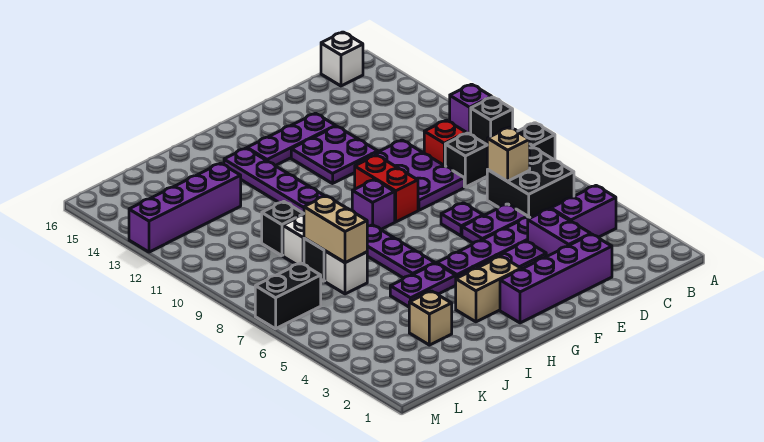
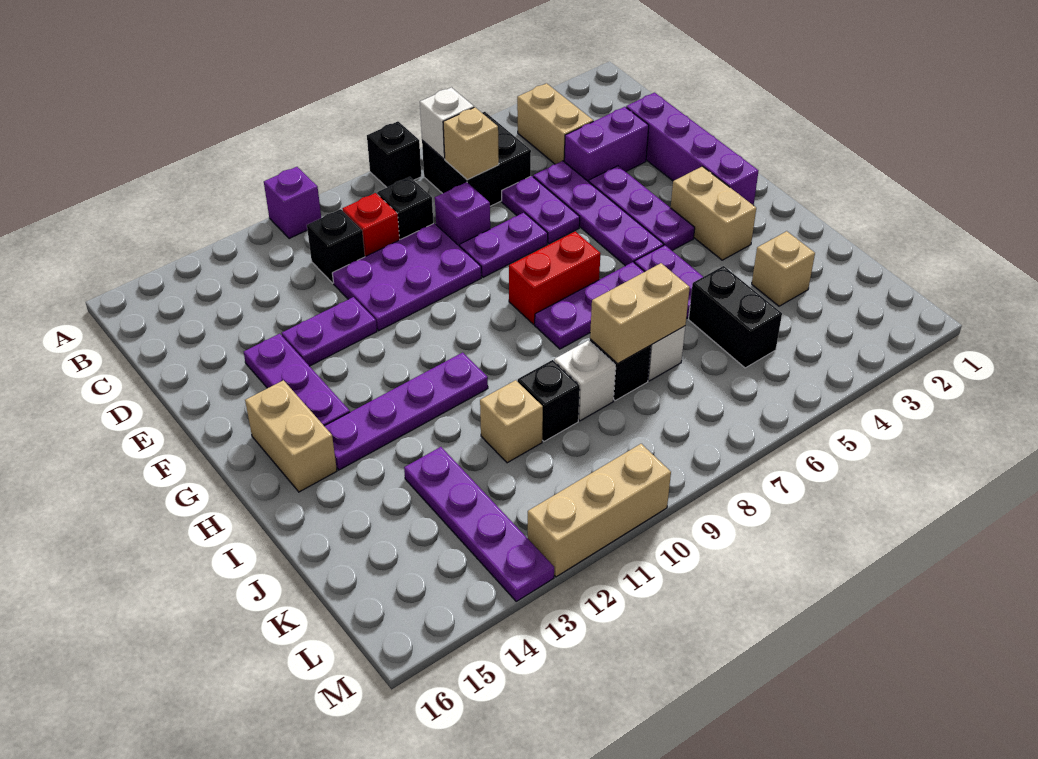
black 1x1 brick [471,97,513,145] -> black 1x1 brick moved to [307,209,365,283]
purple 1x2 brick [551,186,616,237] -> tan 1x2 brick [517,83,593,164]
white 1x1 brick [321,32,363,86] -> white 1x1 brick moved to [420,87,474,159]
purple 1x1 plate [441,203,483,236] -> purple 1x2 plate [460,213,548,277]
purple 2x2 plate [291,126,378,184] -> purple 1x2 plate [282,297,377,366]
red 1x2 brick [355,155,418,222] -> red 1x2 brick moved to [509,231,601,324]
purple 1x1 brick [352,180,395,230] -> purple 1x1 brick moved to [435,182,490,246]
none -> tan 1x2 brick [245,380,337,492]
none -> tan 1x1 brick [480,380,543,463]
purple 1x4 brick [129,163,241,252] -> purple 1x4 plate [404,447,554,601]
black 1x2 brick [255,263,321,329] -> black 1x2 brick moved to [689,266,782,368]
none -> tan 1x3 brick [528,444,671,577]

